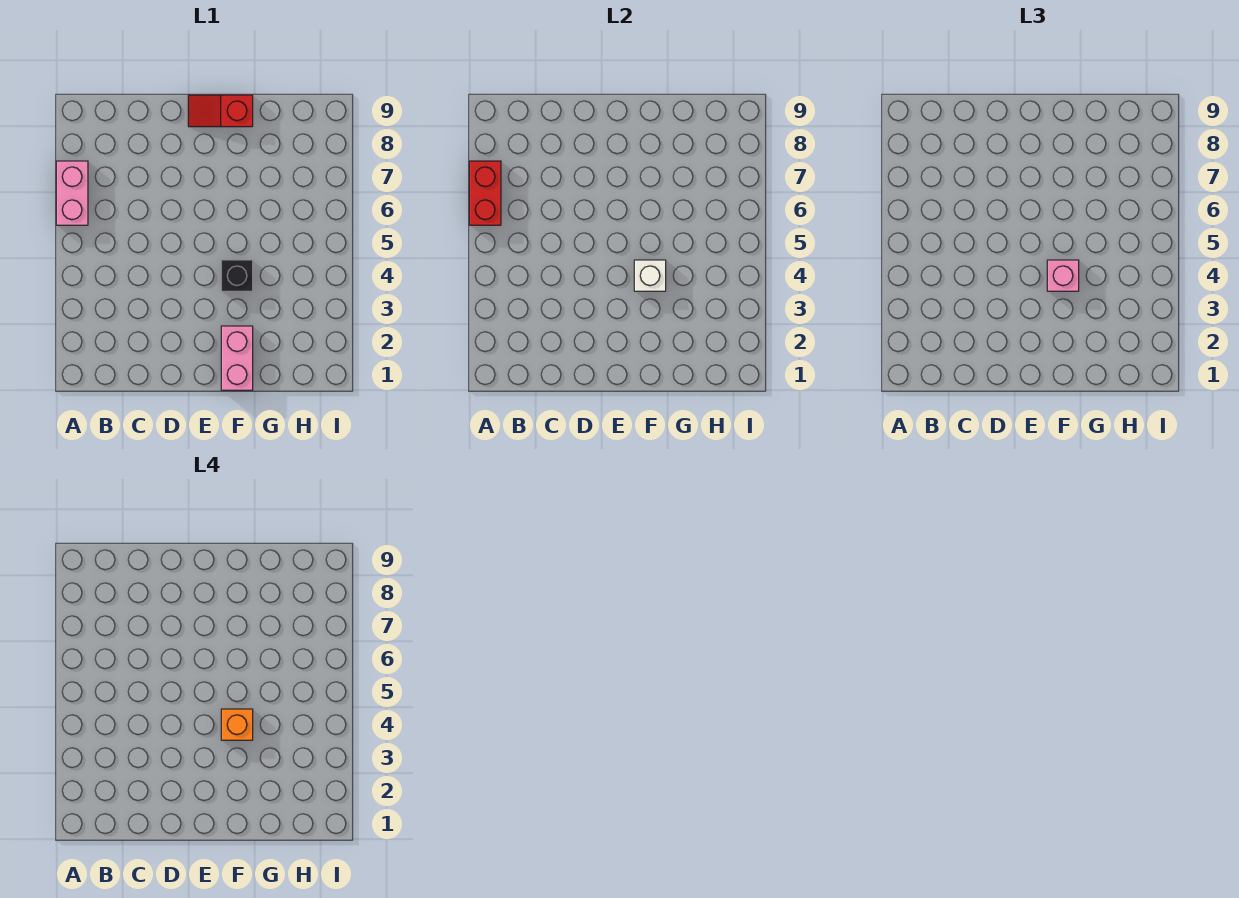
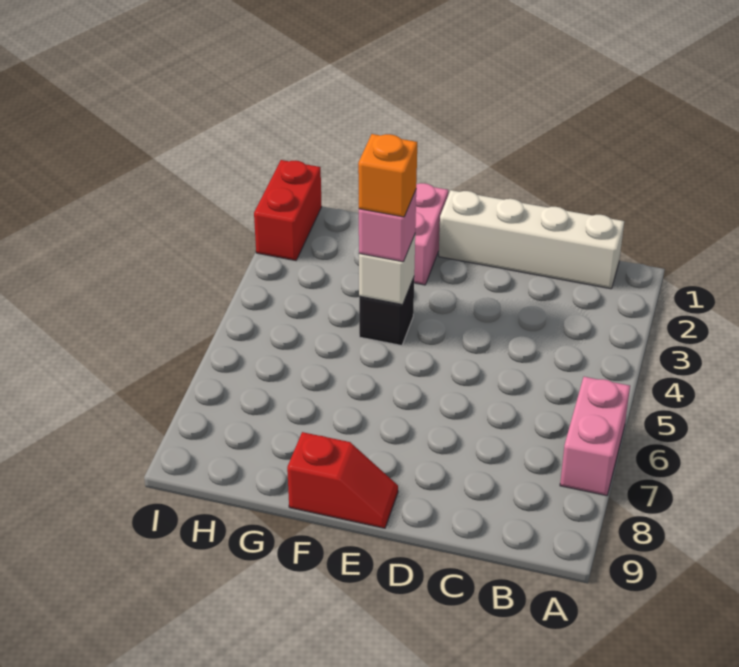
red 1x2 brick [469,161,501,225] -> red 1x2 brick moved to [254,160,322,261]
none -> white 1x4 brick [439,190,624,289]

